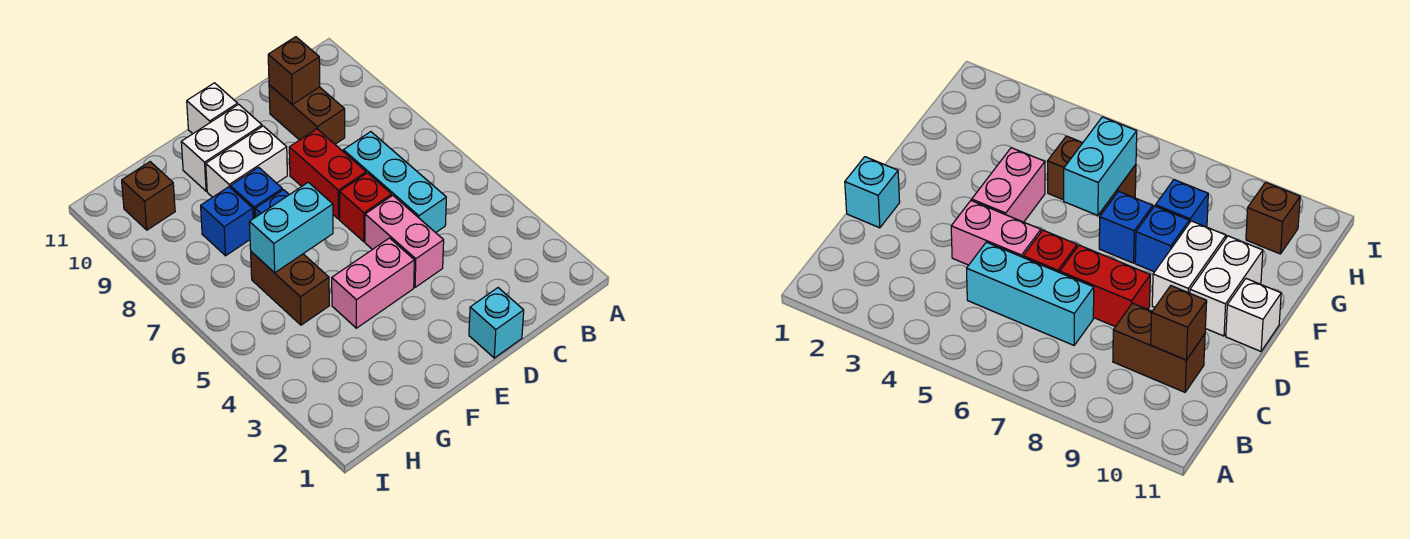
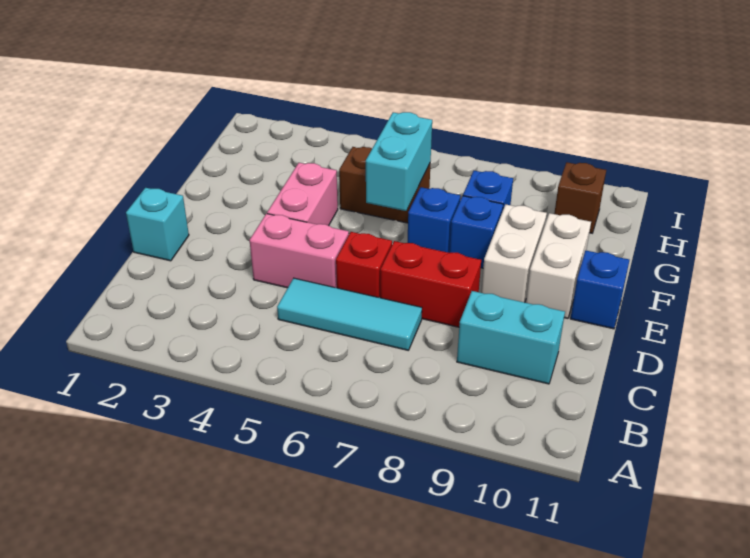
cyan 1x3 brick [343,132,446,233] -> cyan 1x3 tile [277,278,422,350]
brown 1x2 brick [269,85,345,144] -> cyan 1x2 brick [457,291,565,384]
brown 1x1 brick [268,37,320,105] -> none
white 1x1 brick [187,83,238,134] -> blue 1x1 brick [570,251,629,329]

